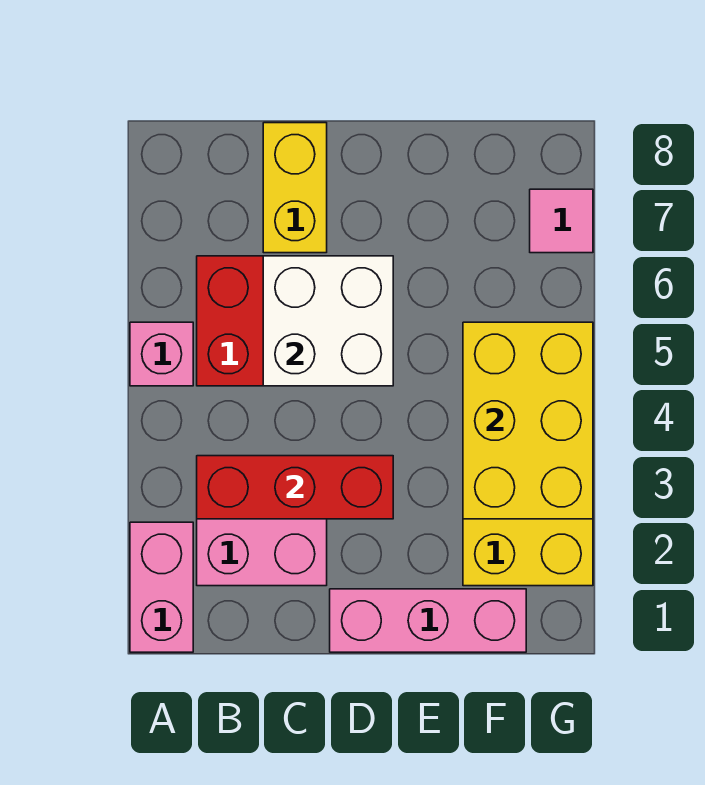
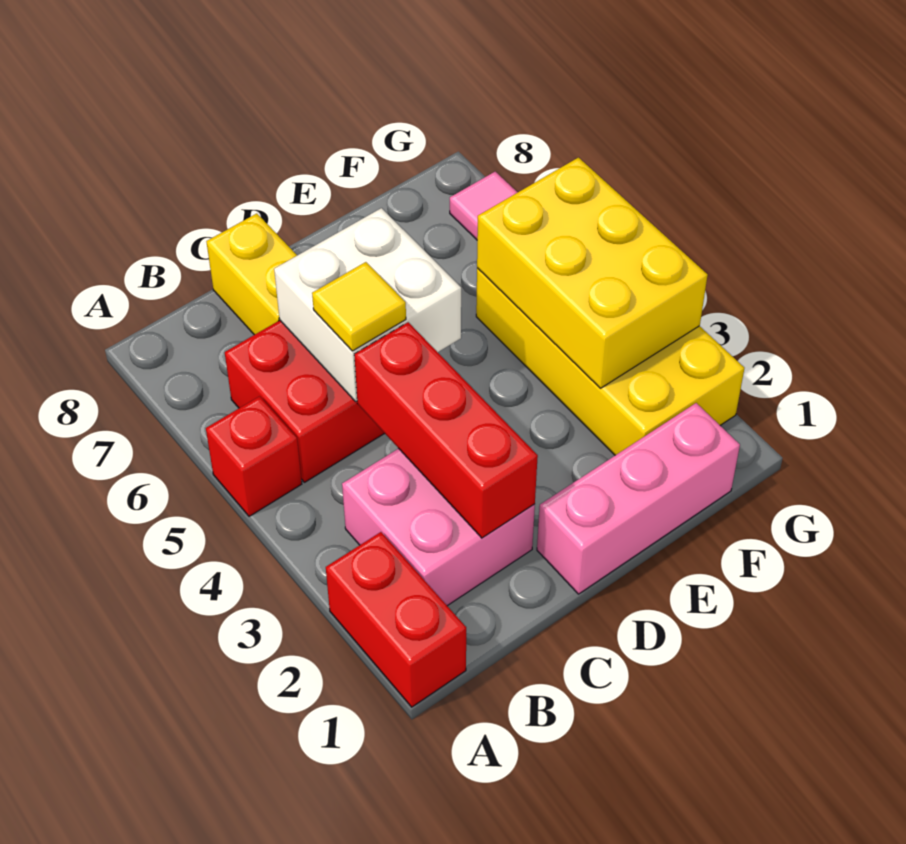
pink 1x2 brick [130,522,193,652] -> red 1x2 brick [326,532,466,707]
pink 1x1 brick [130,322,193,386] -> red 1x1 brick [206,396,302,516]
red 1x3 brick [197,456,393,519] -> red 1x3 brick turned to [354,322,538,538]
none -> yellow 1x1 tile [312,262,406,351]

